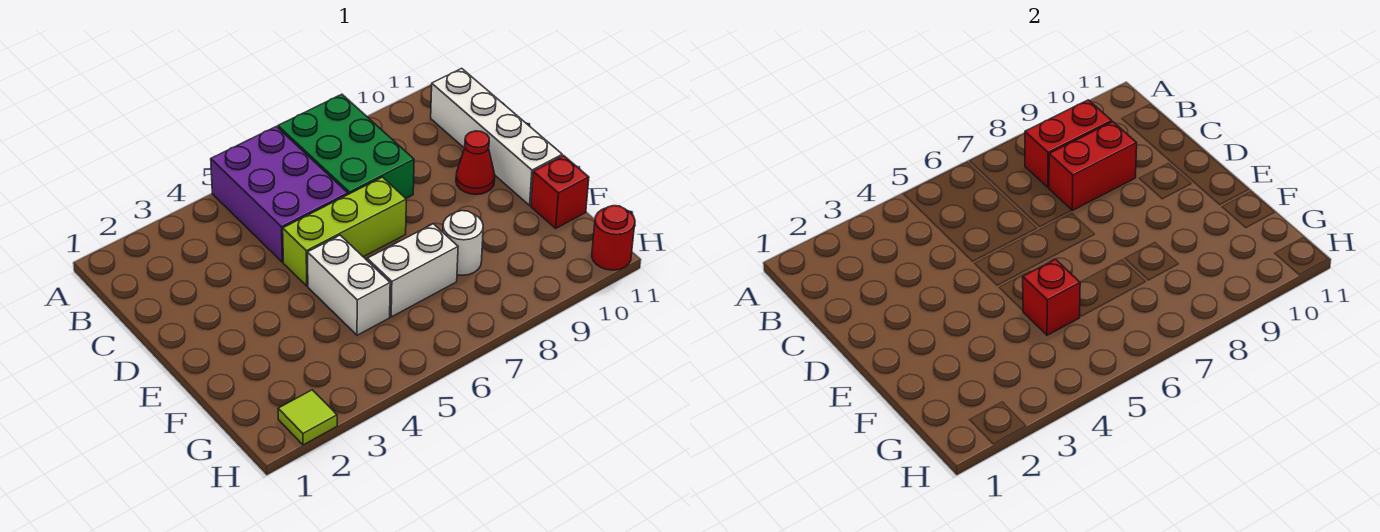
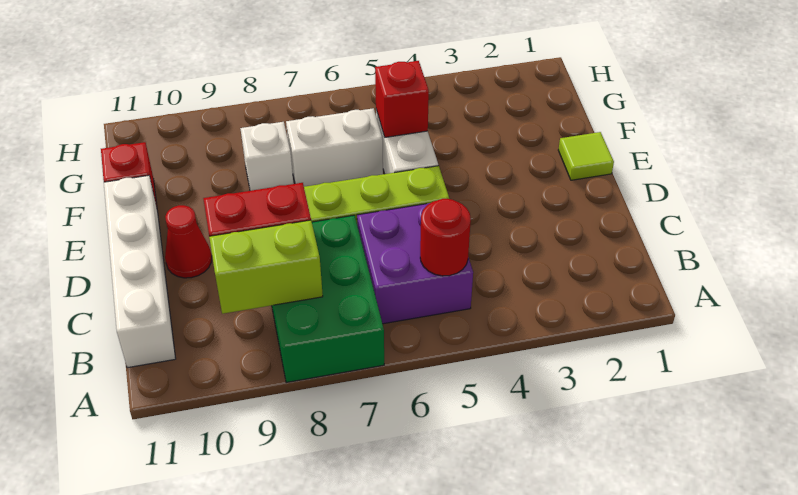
purple 2x3 brick [211,126,348,262] -> purple 2x2 brick [357,203,473,324]
red 1x2 brick [1025,100,1112,187] -> lime 1x2 brick [209,220,323,314]
white 1x1 round brick [443,211,483,275] -> white 1x1 brick [240,122,294,191]
lime 1x1 tile [278,390,337,445] -> lime 1x1 tile moved to [558,132,614,180]
red 1x1 round brick [592,206,635,270] -> red 1x1 round brick moved to [420,199,471,276]

